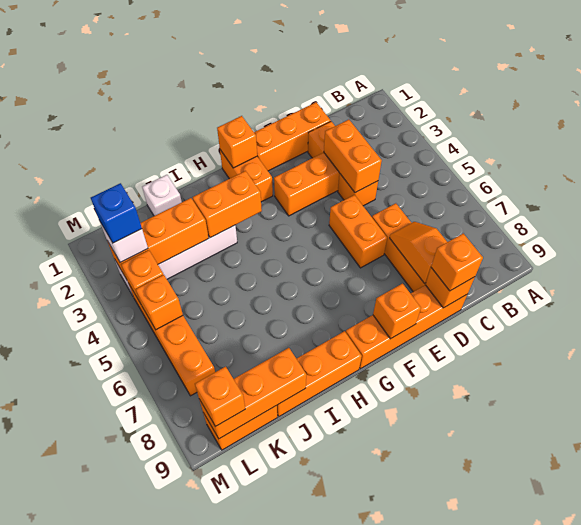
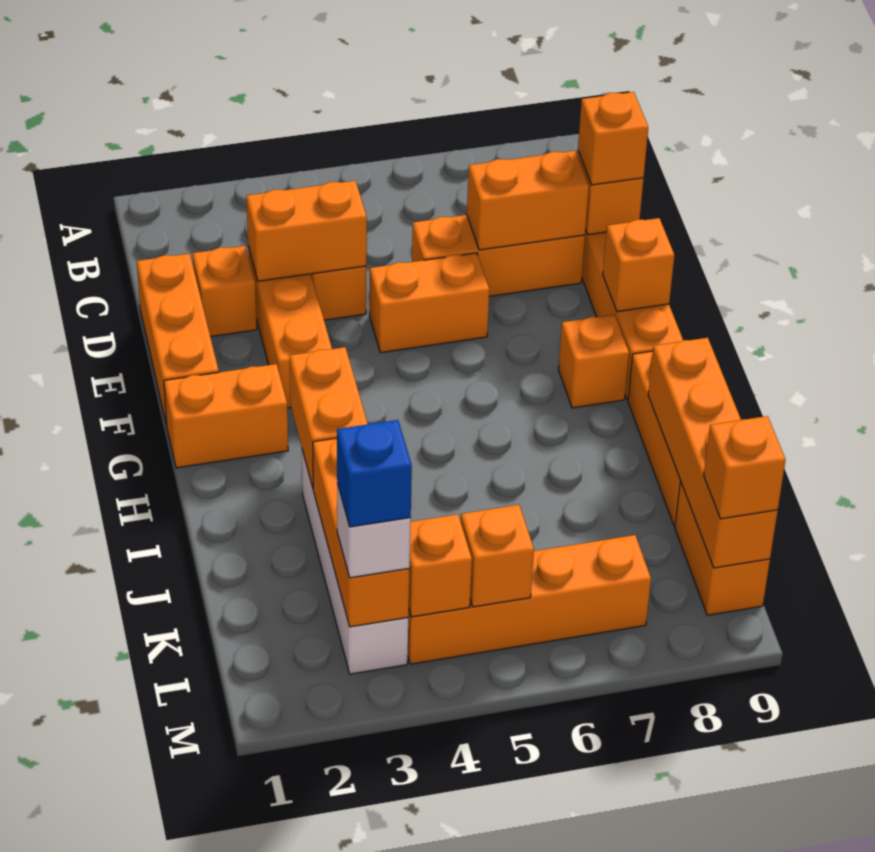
orange 1x2 slope [390,222,447,284] -> orange 1x2 brick [467,151,589,250]
orange 1x1 brick [217,116,257,168] -> orange 1x1 brick moved to [559,315,629,408]
white 1x1 brick [142,175,182,216] -> none
orange 1x3 brick [200,348,306,439] -> orange 1x4 brick [648,338,778,568]

